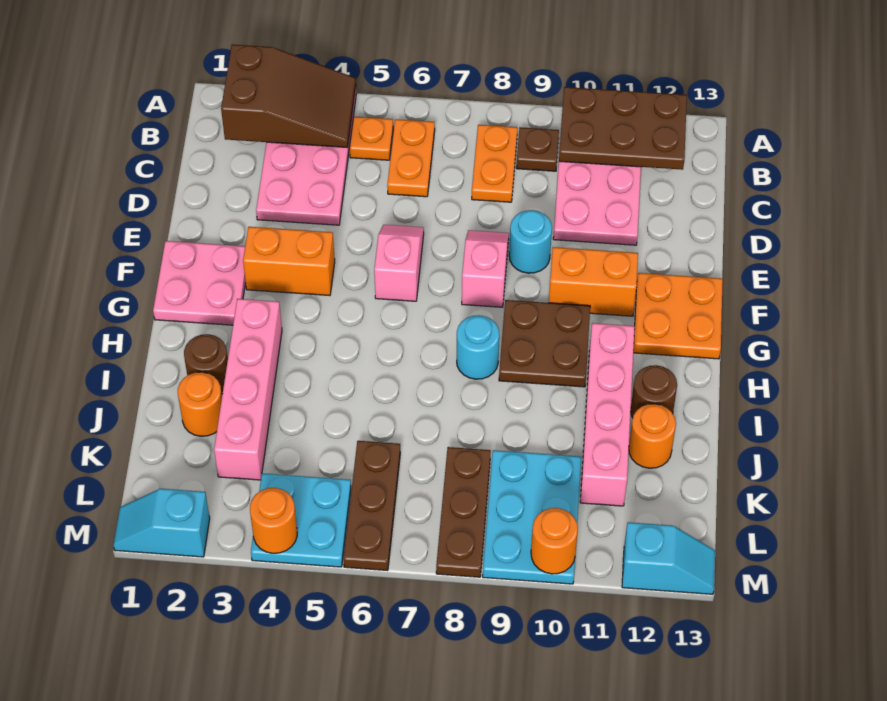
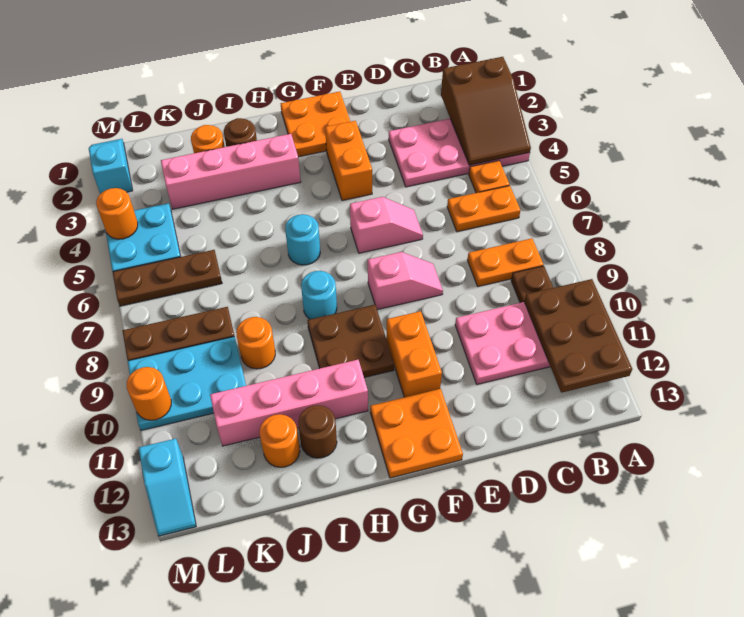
cyan 1x1 round brick [509,210,552,273] -> cyan 1x1 round brick moved to [285,214,320,265]
pink 2x2 plate [153,241,246,325] -> orange 2x2 plate [281,92,350,157]
none -> orange 1x1 round brick [236,317,275,369]

